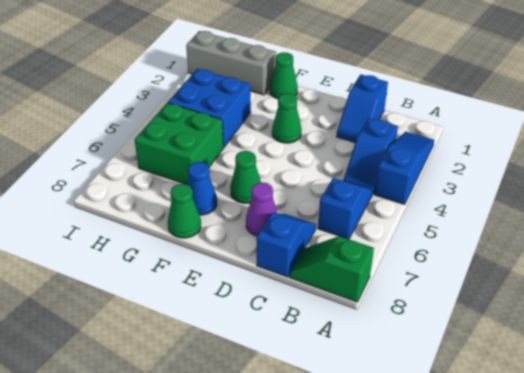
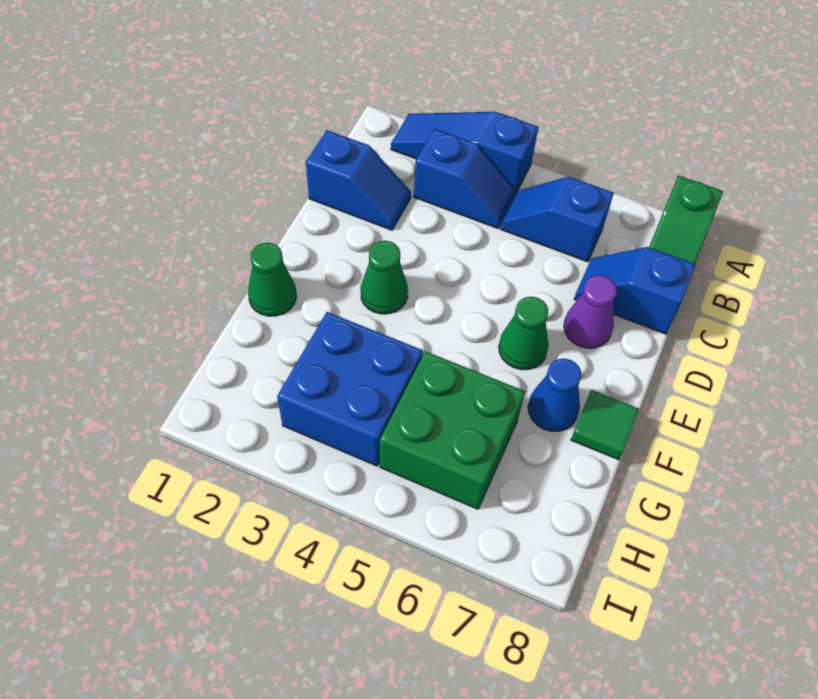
green 1x1 cone [168,184,201,238] -> green 1x1 tile [571,390,639,460]
grey 1x3 brick [186,31,276,95] -> none

